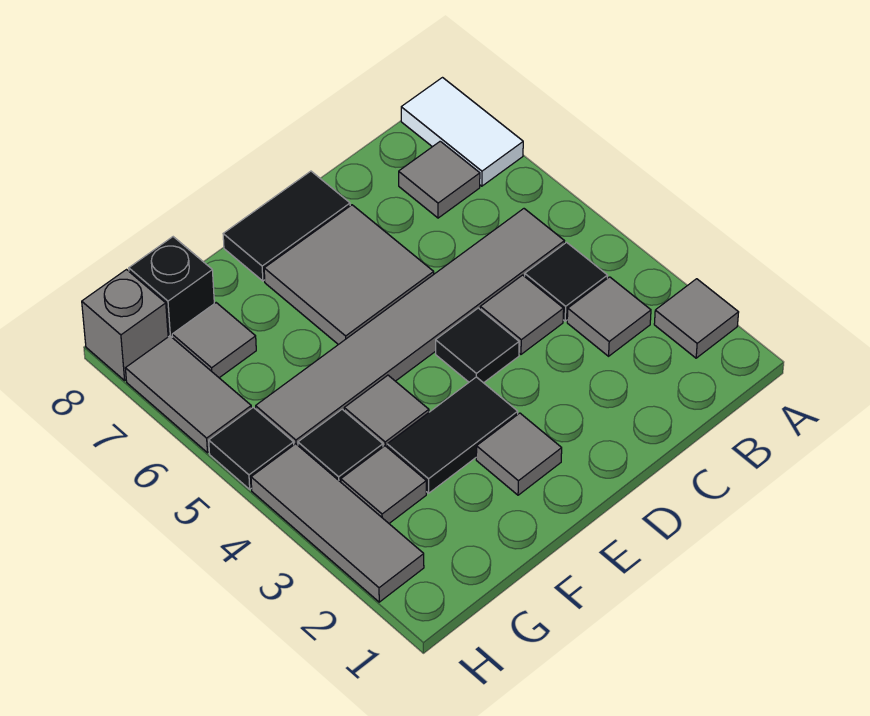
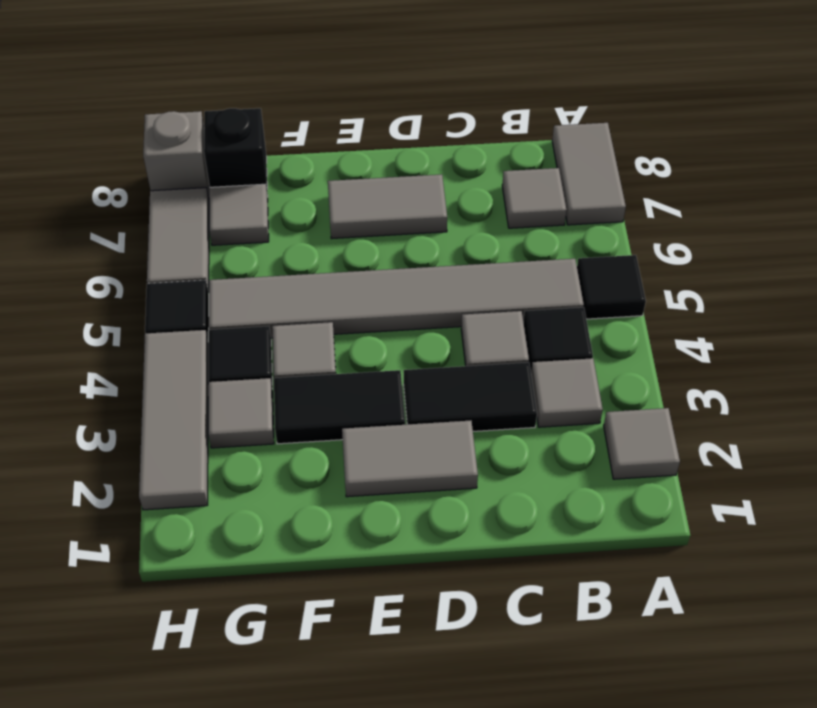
white 1x2 tile [401,78,523,186] -> grey 1x2 tile [552,123,626,225]
black 1x1 tile [436,308,519,383] -> black 1x1 tile moved to [577,255,646,319]
grey 2x2 tile [264,205,434,345] -> grey 1x2 tile [328,174,447,239]
black 1x2 tile [223,171,350,281] -> black 1x2 tile moved to [404,362,537,431]
grey 1x1 tile [476,413,562,495] -> grey 1x2 tile [342,421,478,497]

